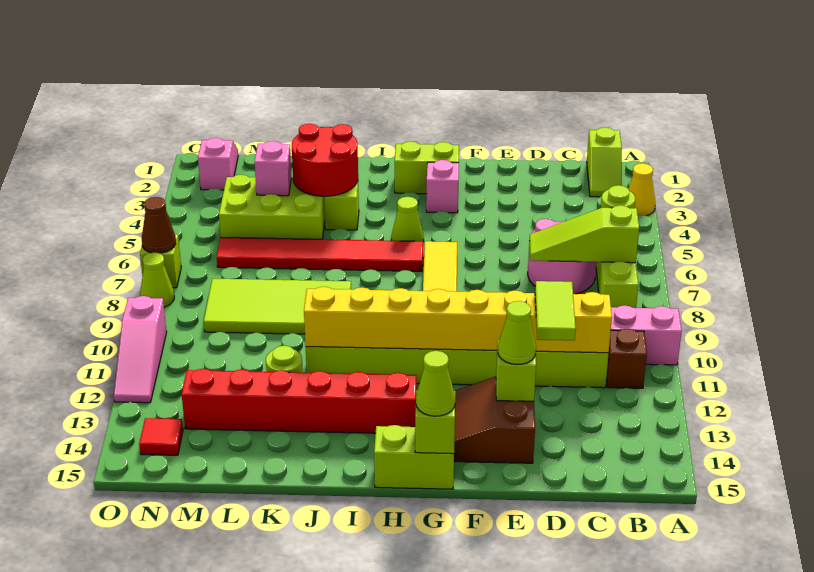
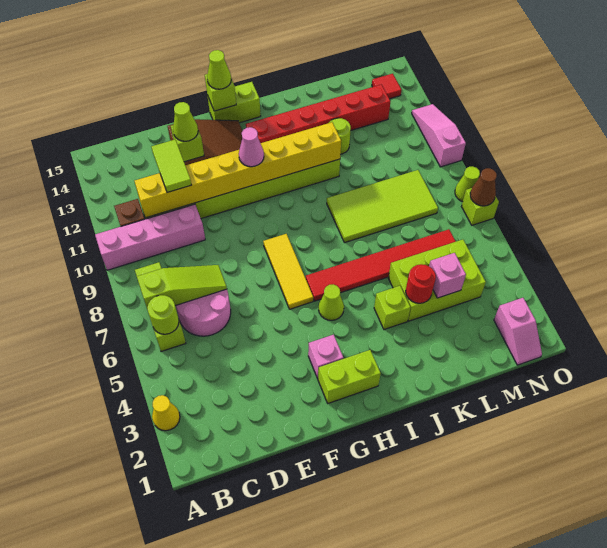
lime 1x2 slope [587,127,622,197] -> none
none -> pink 1x1 cone [239,127,264,167]
red 2x2 round brick [292,124,358,197] -> red 1x1 round brick [406,264,436,303]

